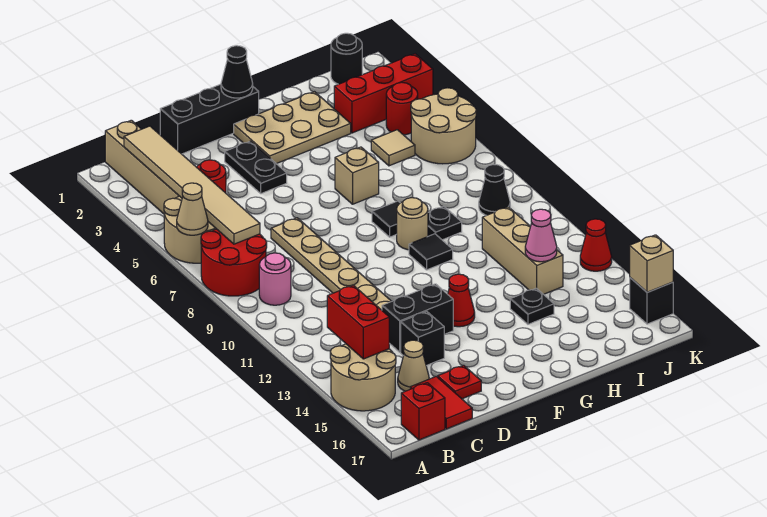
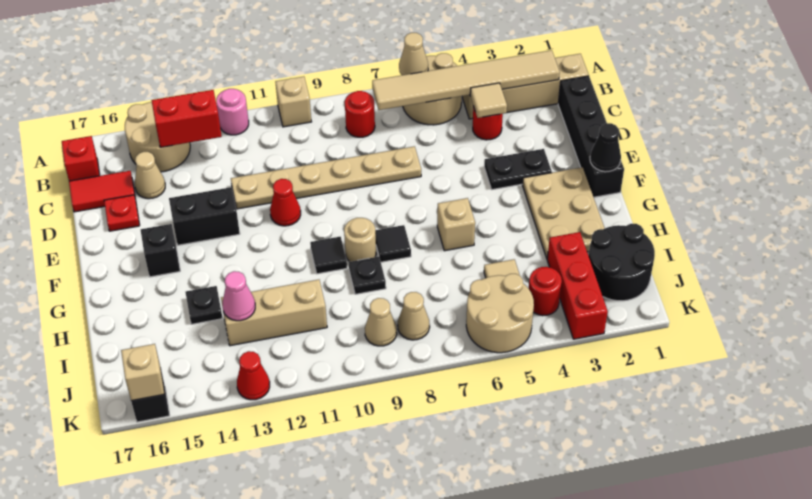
red 2x2 round brick [201,229,267,296] -> red 1x1 round brick [345,91,375,137]
none -> tan 1x1 brick [275,77,311,127]
pink 1x1 round brick [259,253,291,305] -> pink 1x1 round brick moved to [216,89,249,135]
none -> tan 1x1 tile [470,83,507,118]
black 1x3 brick [160,84,259,154] -> black 1x4 brick [558,76,624,197]
black 1x2 brick [382,284,453,352] -> black 1x2 brick turned to [169,187,240,245]
black 1x1 brick [401,311,444,366] -> black 1x1 brick moved to [141,224,180,277]
red 1x1 cone [448,274,475,327] -> red 1x1 cone moved to [270,179,301,226]
black 1x1 round brick [331,33,362,84] -> black 2x2 round brick [588,224,655,301]
none -> tan 1x1 cone [398,292,430,340]
black 1x1 cone [479,164,510,215] -> tan 1x1 cone [365,298,397,346]

